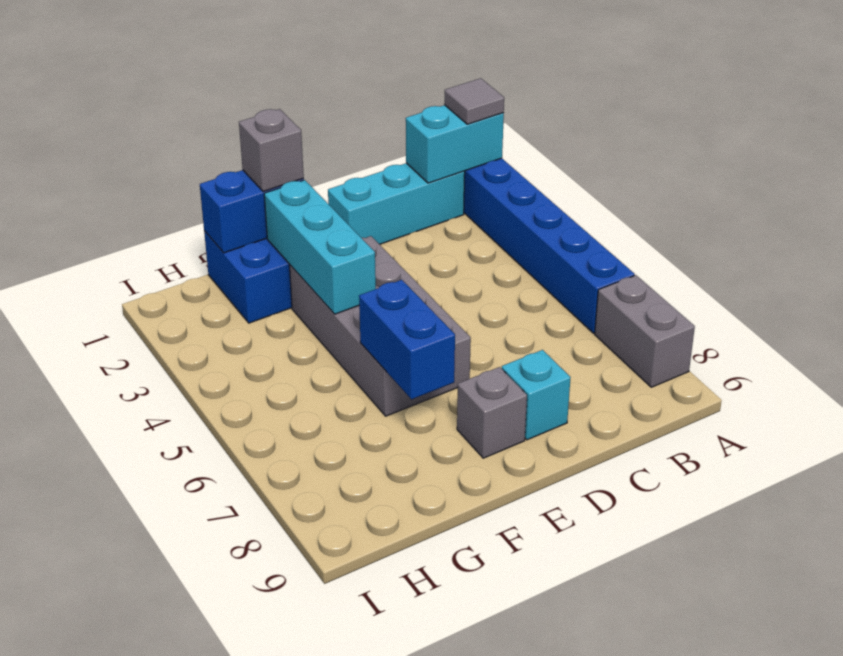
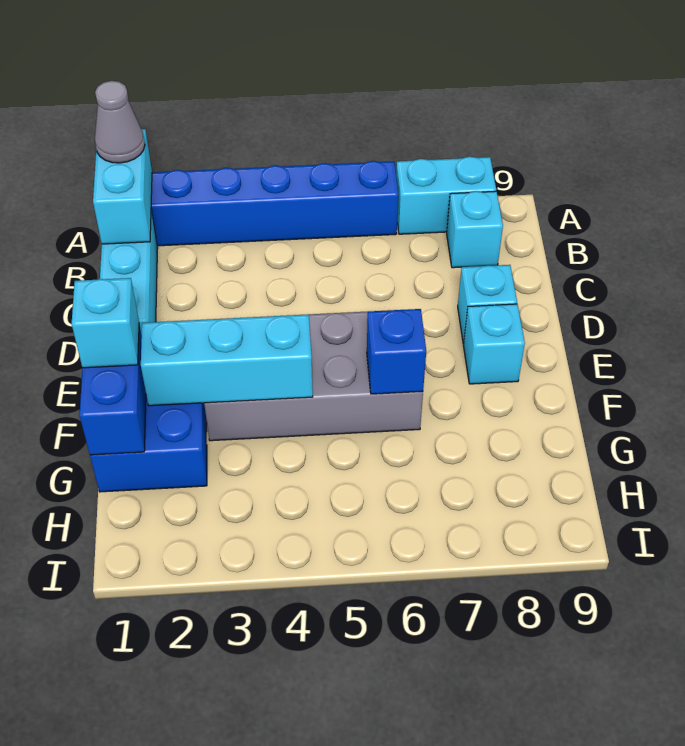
grey 1x1 tile [444,78,504,124] -> grey 1x1 cone [95,81,145,163]
grey 1x2 brick [595,275,695,387] -> cyan 1x2 brick [396,157,496,234]
none -> cyan 1x1 brick [447,191,503,268]
grey 1x1 brick [457,367,527,458] -> cyan 1x1 brick [463,304,525,384]
grey 1x1 brick [239,109,304,192] -> cyan 1x1 brick [72,278,139,368]
blue 1x2 brick [359,280,455,399] -> blue 1x1 brick [367,309,426,394]

